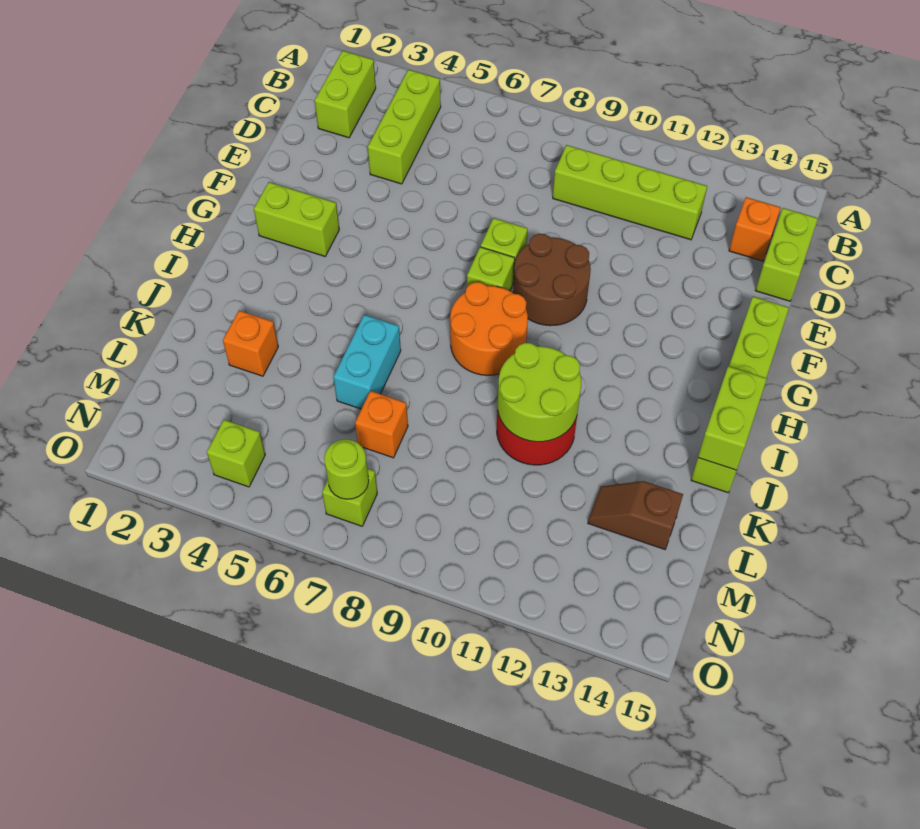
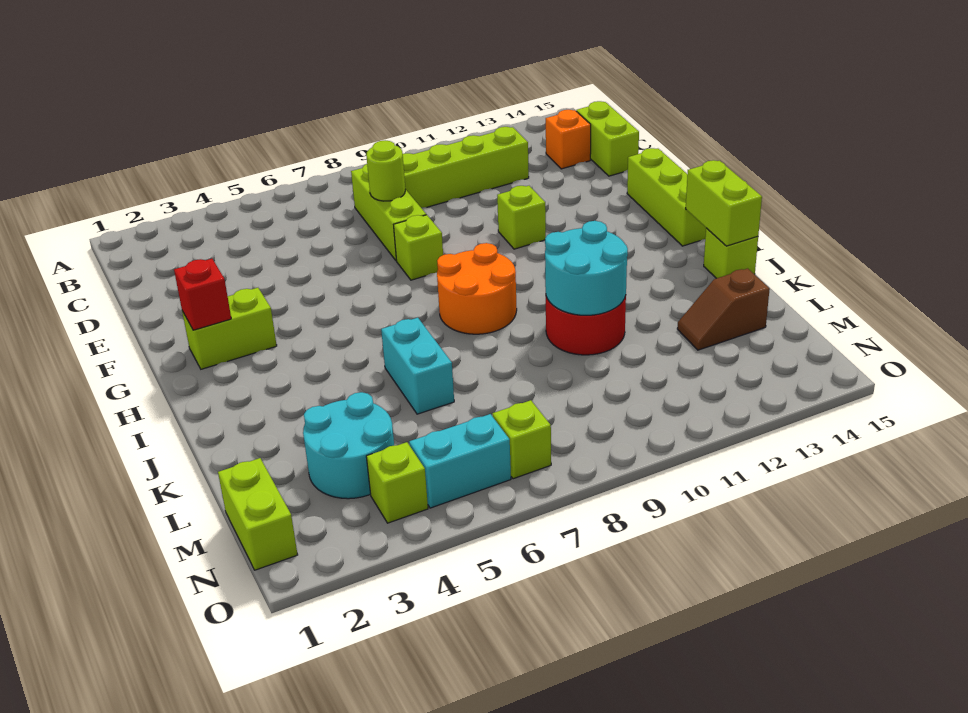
lime 1x2 brick [315,51,376,138] -> lime 1x2 brick moved to [218,458,298,570]
lime 1x3 brick [368,70,441,184] -> lime 1x3 brick moved to [351,164,426,261]
brown 2x2 round brick [513,234,591,326] -> none
none -> red 1x1 brick [174,259,231,330]
lime 1x1 brick [467,247,515,291] -> lime 1x1 brick moved to [497,186,546,249]
lime 2x2 round brick [498,343,581,442] -> cyan 2x2 round brick [545,221,628,315]
orange 1x1 brick [223,311,278,376] -> none
none -> cyan 2x2 round brick [303,392,394,499]
orange 1x1 brick [355,391,408,458] -> none
none -> cyan 1x2 brick [409,414,511,508]
lime 1x1 round brick [324,439,369,499] -> lime 1x1 round brick moved to [366,140,405,201]

